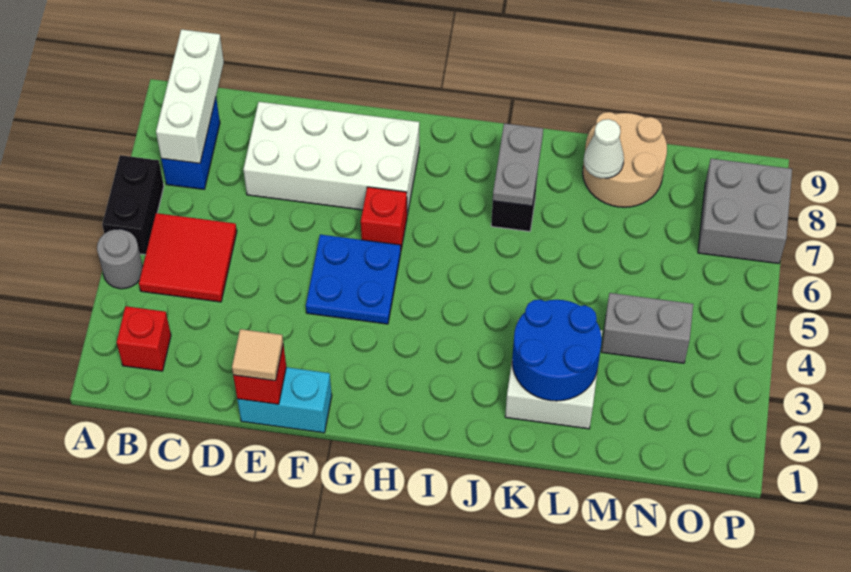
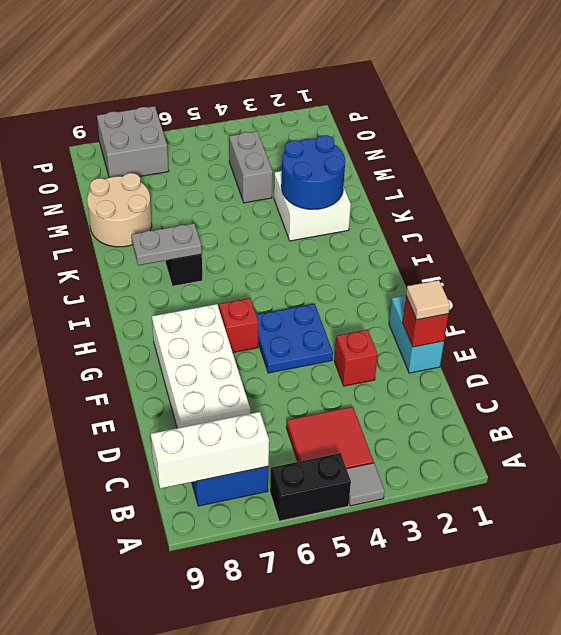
grey 1x1 round brick [97,229,143,289] -> grey 1x1 tile [347,463,385,506]
red 1x1 brick [117,306,171,371] -> red 1x1 brick moved to [334,330,378,386]
white 1x1 cone [584,119,624,178] -> none

